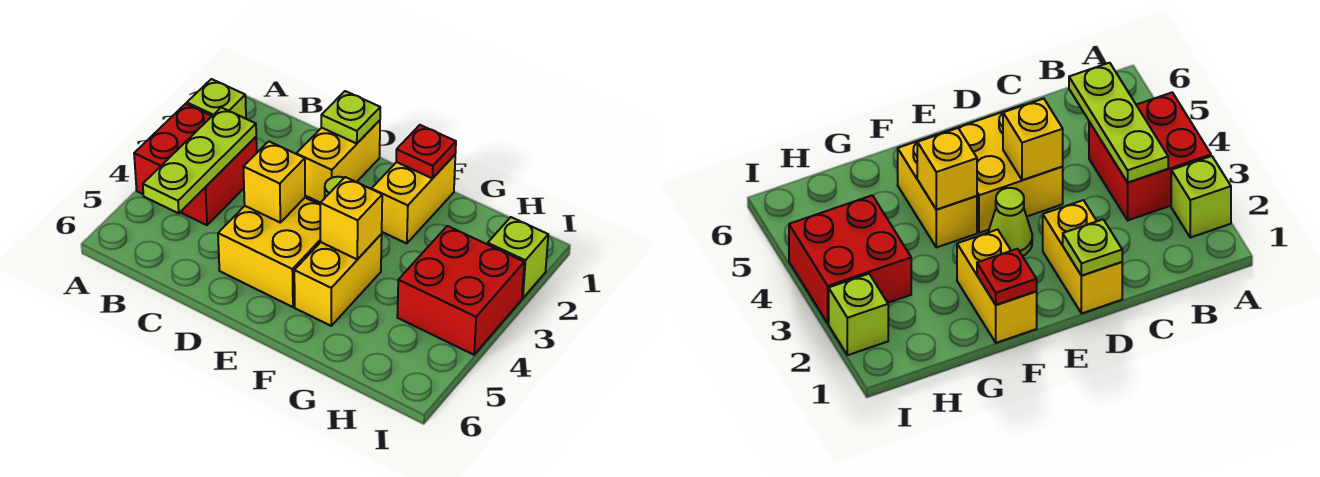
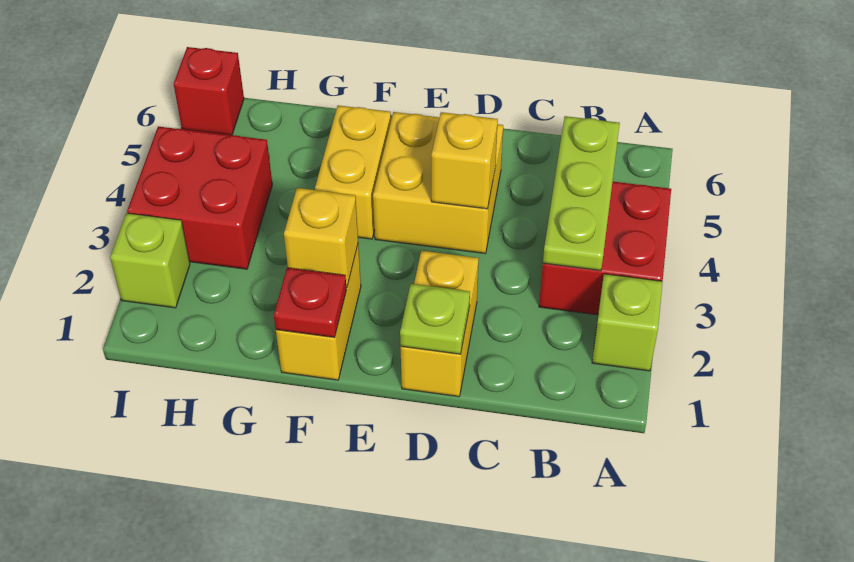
lime 1x1 cone [988,188,1032,256] -> none
yellow 1x1 brick [320,177,382,259] -> yellow 1x1 brick moved to [284,188,358,288]
none -> red 1x1 brick [174,47,244,135]

